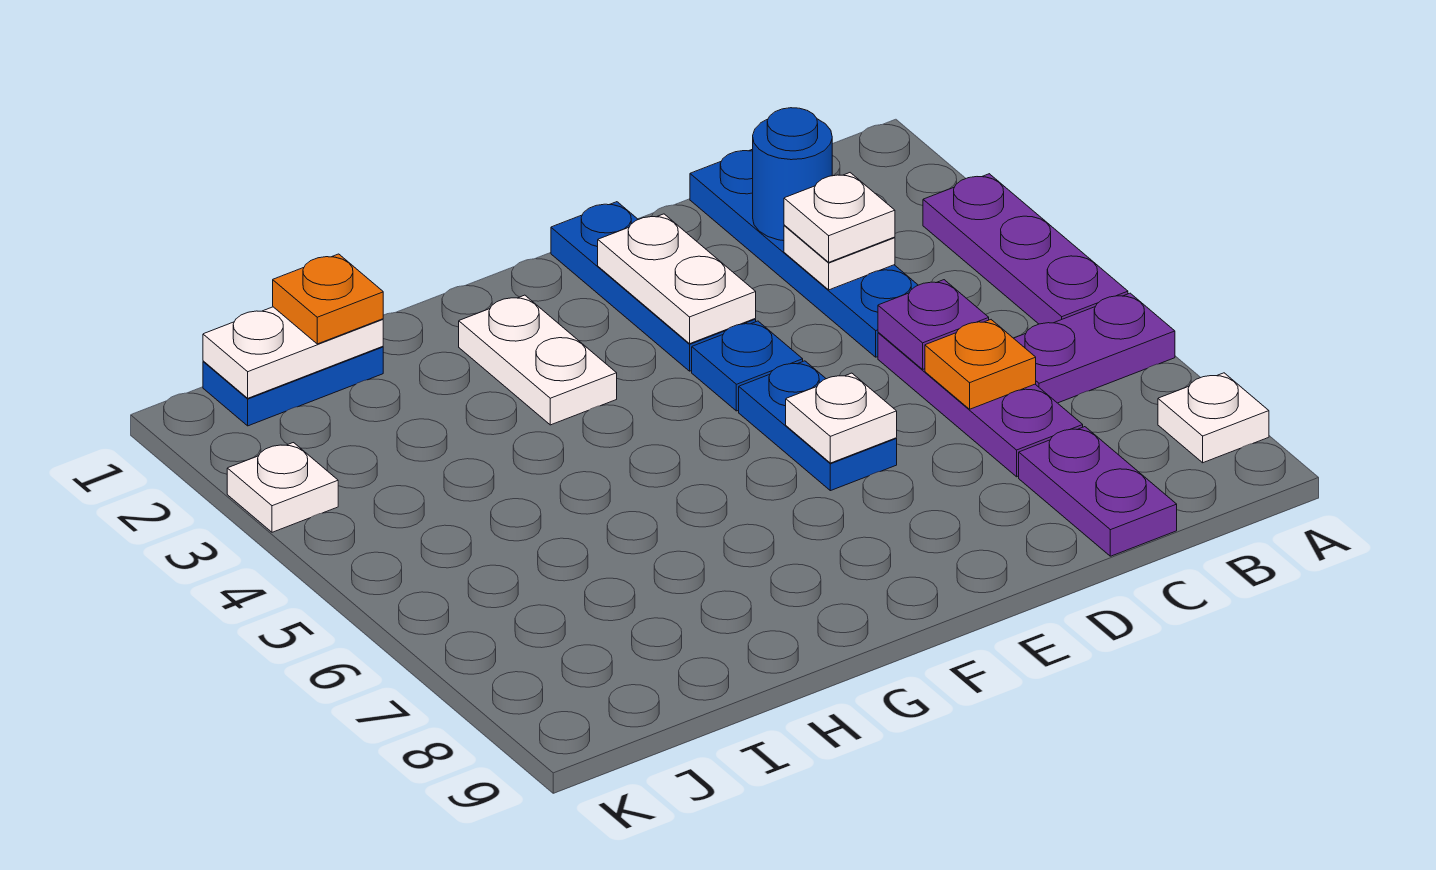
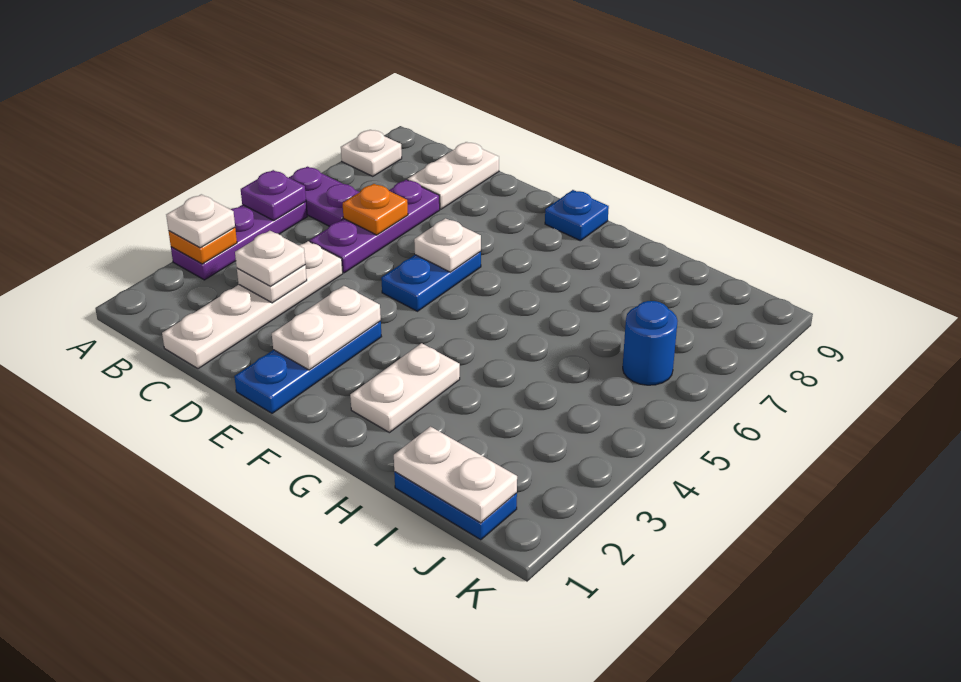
blue 1x4 plate [690,149,918,357] -> white 1x4 plate [162,241,343,369]
blue 1x1 round brick [753,108,832,241] -> blue 1x1 round brick moved to [623,301,677,385]
purple 1x1 plate [878,280,989,369] -> purple 1x1 plate moved to [241,170,306,220]
purple 1x2 plate [1019,427,1177,556] -> white 1x2 plate [408,142,499,209]
blue 1x1 plate [692,321,803,411] -> blue 1x1 plate moved to [545,190,609,241]
orange 1x1 plate [273,254,383,344] -> orange 1x1 plate moved to [169,227,237,264]
white 1x1 plate [227,443,338,532] -> white 1x1 plate moved to [166,194,235,248]

